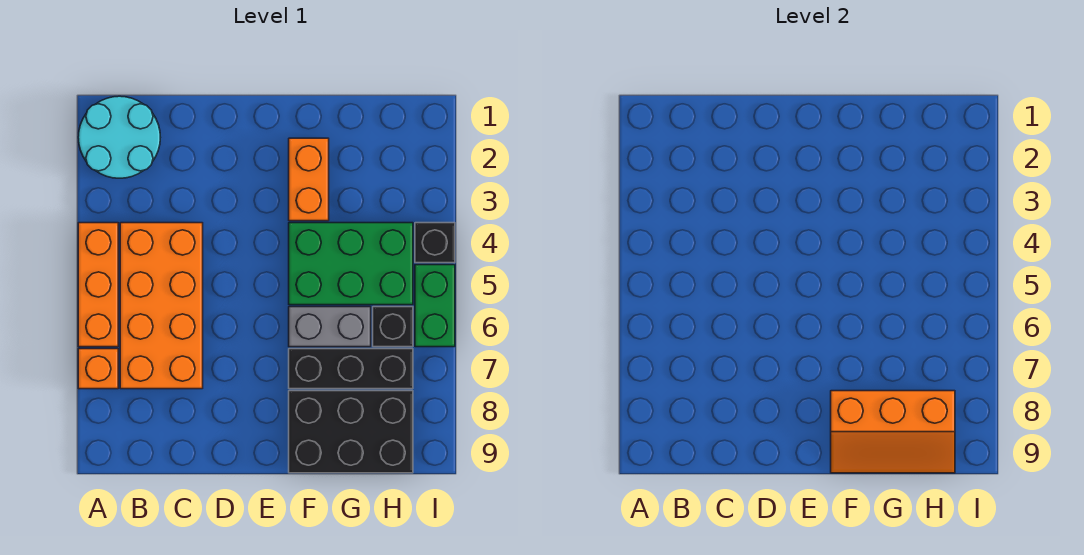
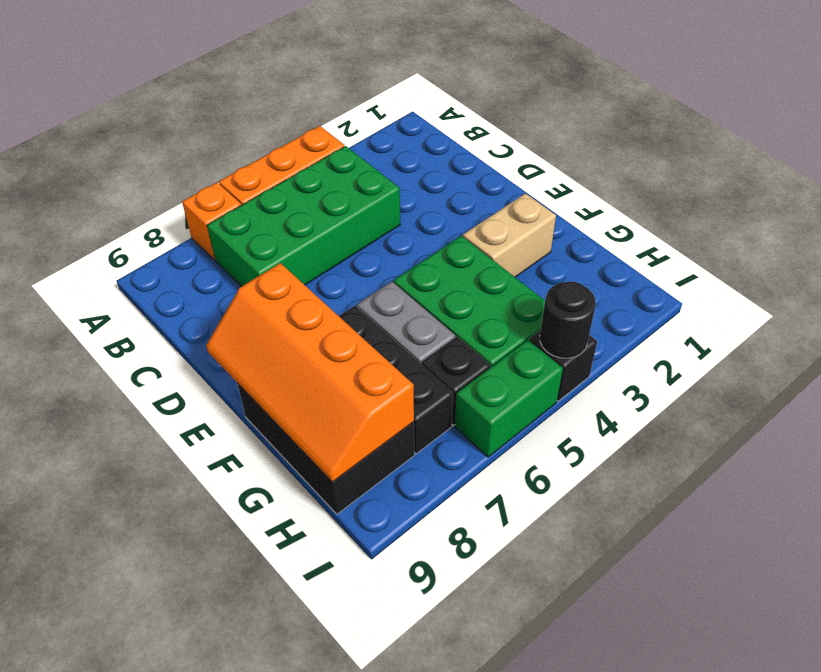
cyan 2x2 round brick [78,96,160,178] -> none
orange 2x4 brick [120,223,203,389] -> green 2x4 brick [207,146,400,286]
orange 1x2 brick [289,138,329,221] -> tan 1x2 brick [463,193,556,277]
orange 2x3 slope [831,391,955,473] -> orange 2x4 slope [206,263,414,482]
none -> black 1x1 round brick [540,281,596,358]

